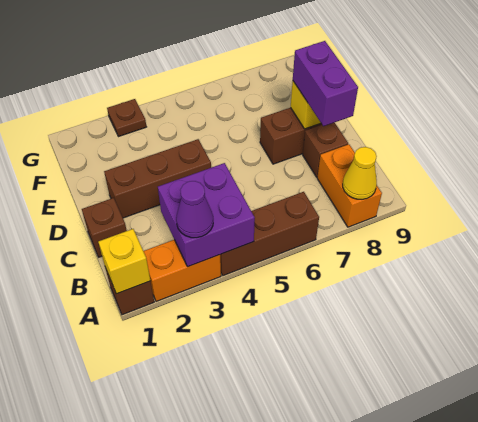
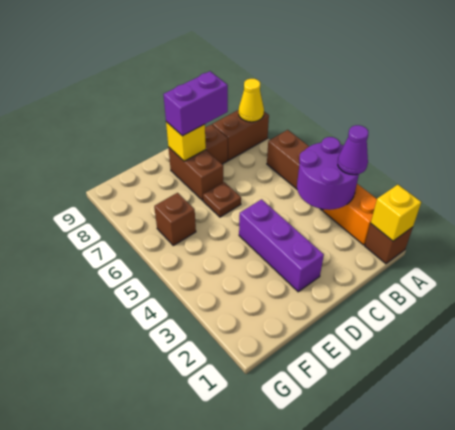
purple 2x2 brick [158,163,255,267] -> purple 2x2 round brick [297,137,359,210]
orange 1x2 brick [317,144,382,227] -> brown 1x2 brick [212,110,269,160]
brown 1x1 brick [82,198,127,257] -> brown 1x1 brick moved to [154,193,196,245]
brown 1x3 brick [104,139,211,218] -> purple 1x3 brick [239,199,324,292]
brown 1x1 plate [107,99,146,137] -> brown 1x1 plate moved to [203,182,241,217]

